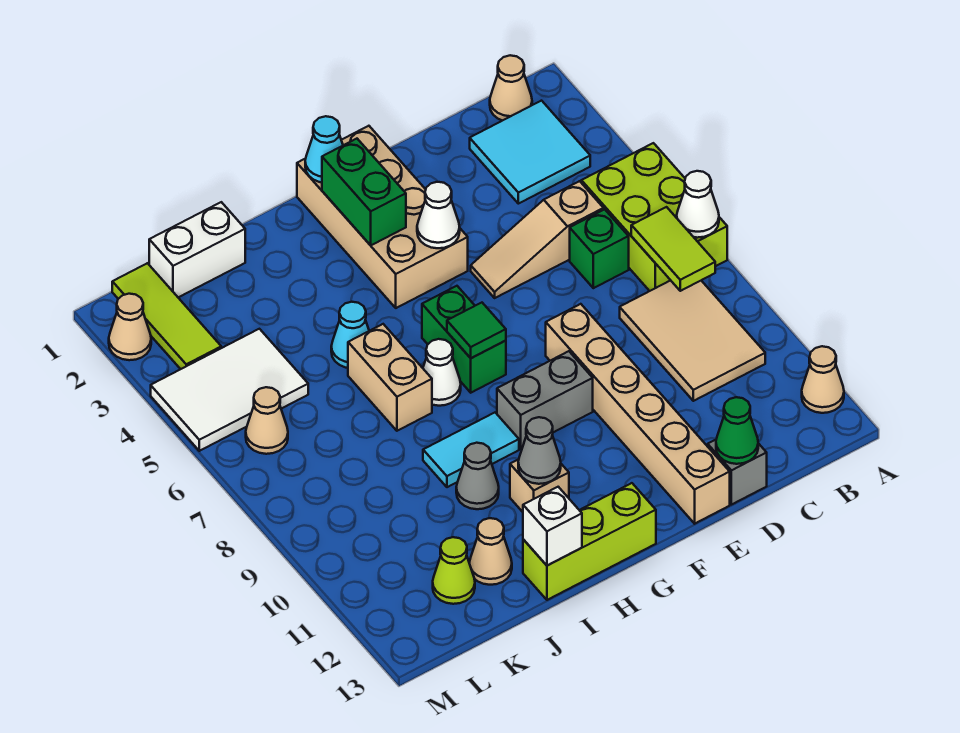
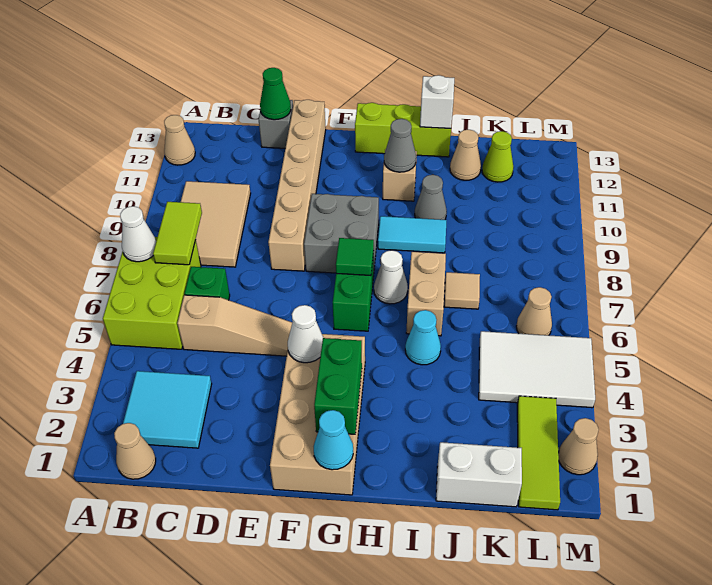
grey 1x2 brick [497,351,593,449] -> grey 2x2 brick [304,194,379,273]
none -> tan 1x1 tile [444,272,480,309]

